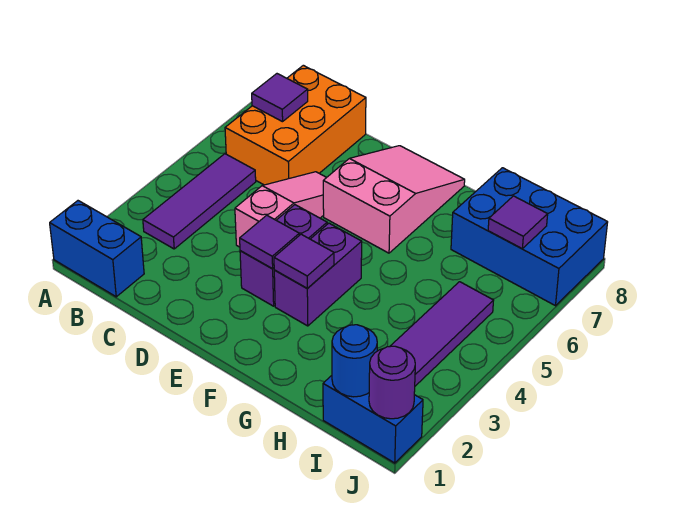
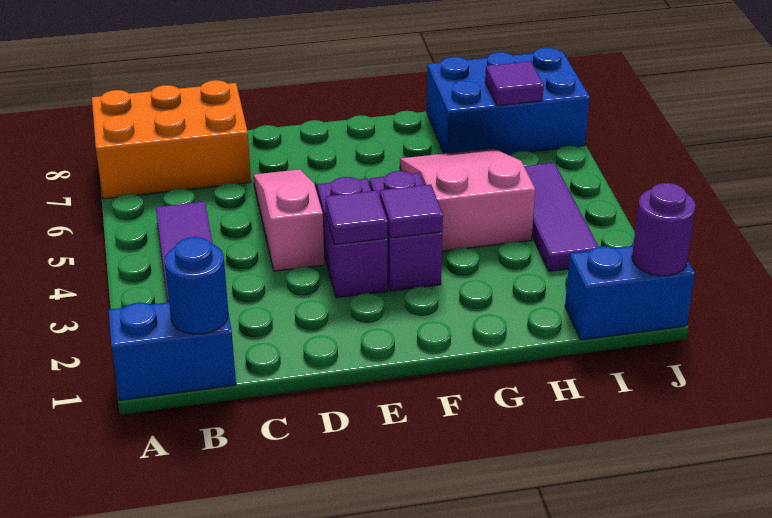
orange 2x3 brick [225,65,366,185] -> orange 2x3 brick turned to [92,80,251,199]
purple 1x1 tile [252,74,308,122] -> none
pink 2x3 slope [323,146,465,253] -> pink 2x3 slope moved to [400,148,535,251]
blue 1x1 round brick [332,325,377,397] -> blue 1x1 round brick moved to [165,237,228,334]

